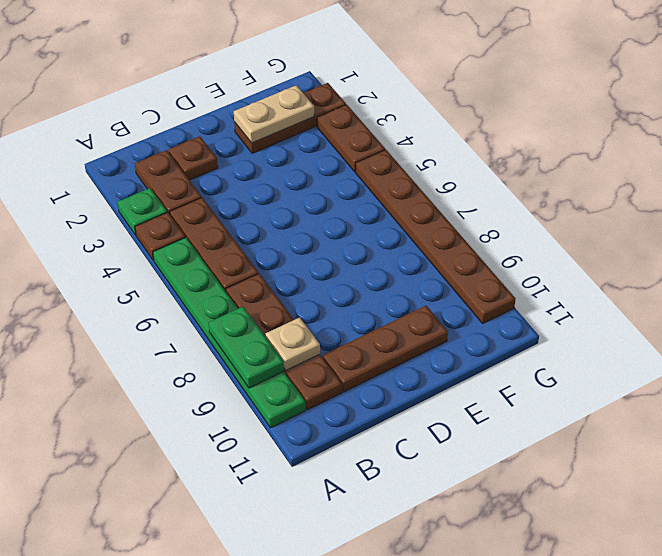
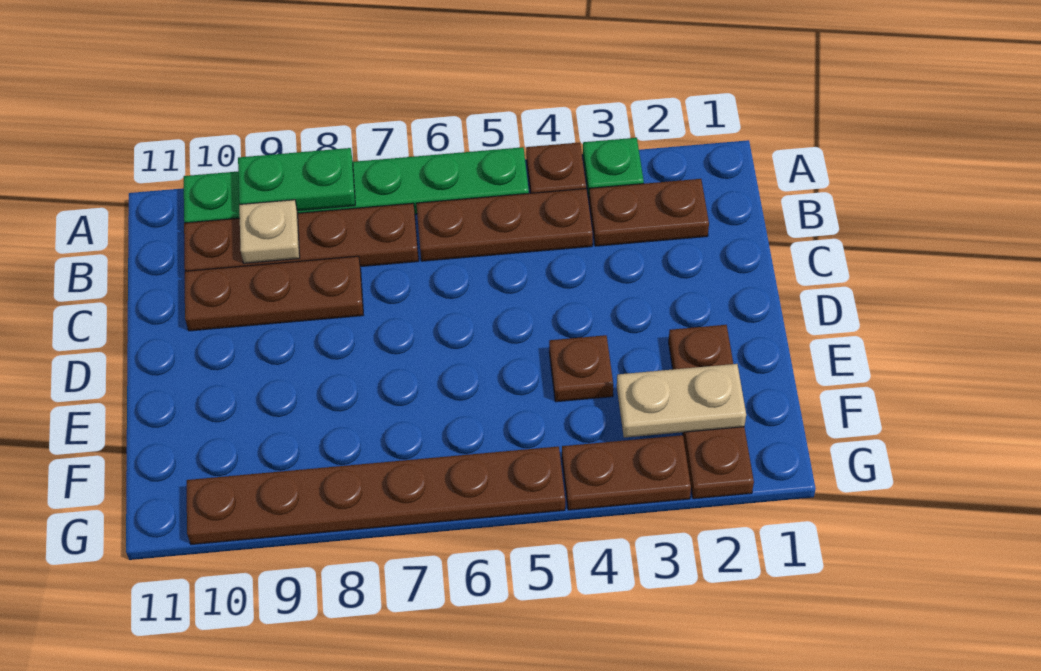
brown 1x1 plate [169,136,218,180] -> brown 1x1 plate moved to [549,335,613,402]
brown 1x3 plate [323,306,448,392] -> brown 1x3 plate turned to [185,256,363,331]
tan 1x2 plate [234,85,314,143] -> tan 1x2 plate turned to [617,364,746,438]

